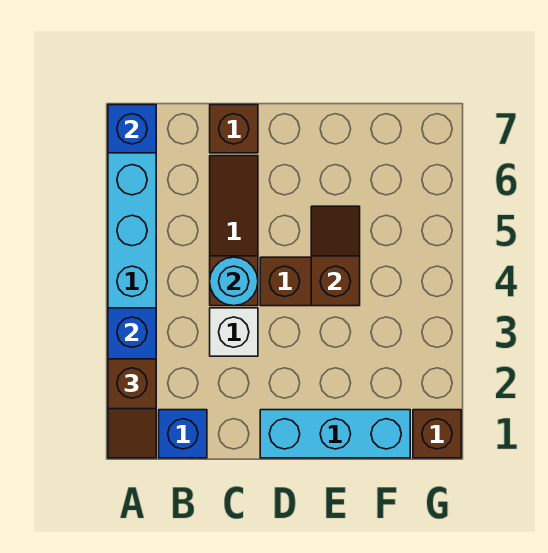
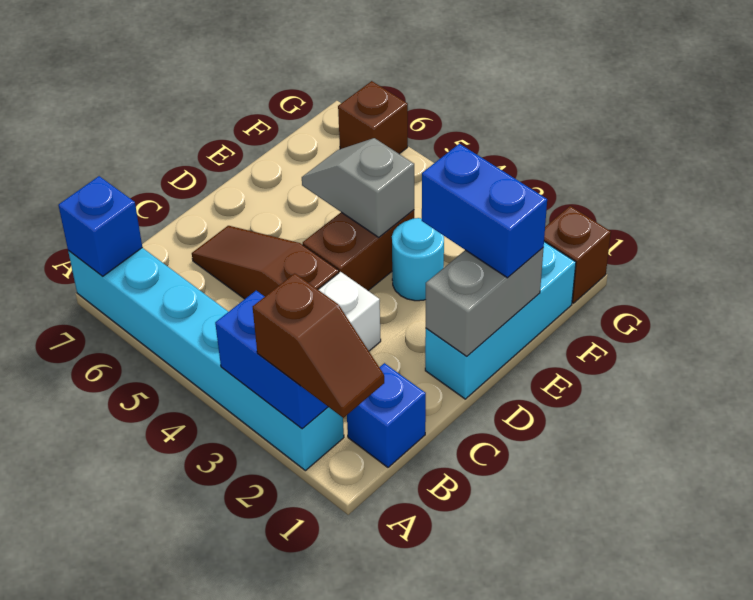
cyan 1x1 round brick [210,257,258,306] -> cyan 1x1 round brick moved to [392,218,444,301]
brown 1x1 brick [210,105,258,153] -> brown 1x1 brick moved to [338,81,408,154]
none -> grey 1x2 brick [426,248,543,356]
none -> blue 1x2 brick [422,144,547,278]
brown 1x2 slope [311,206,360,306] -> grey 1x2 slope [302,138,414,237]

